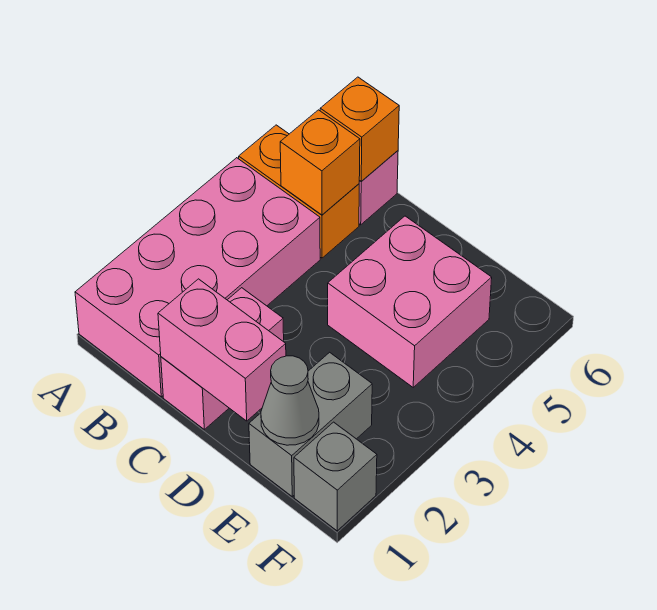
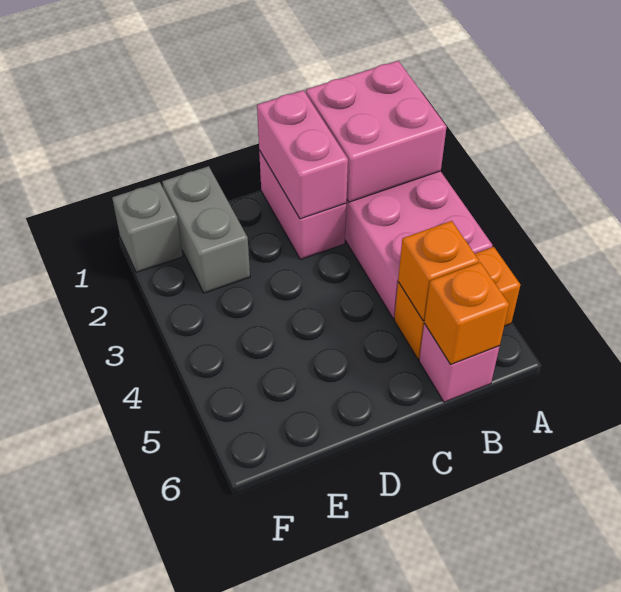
pink 1x2 brick [158,279,286,421] -> pink 1x2 brick turned to [257,90,348,219]
pink 2x2 brick [328,216,492,387] -> pink 2x2 brick moved to [306,61,447,202]
grey 1x1 cone [261,356,319,445] -> none

